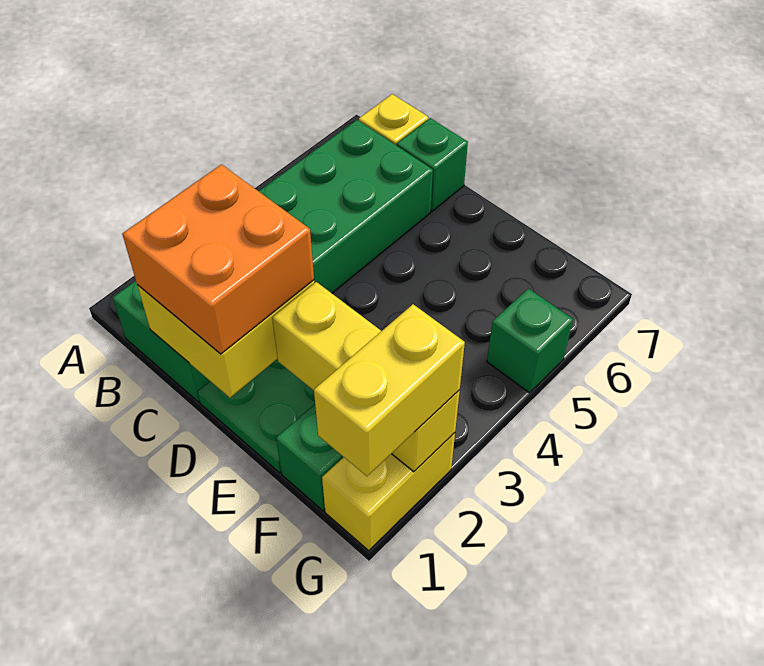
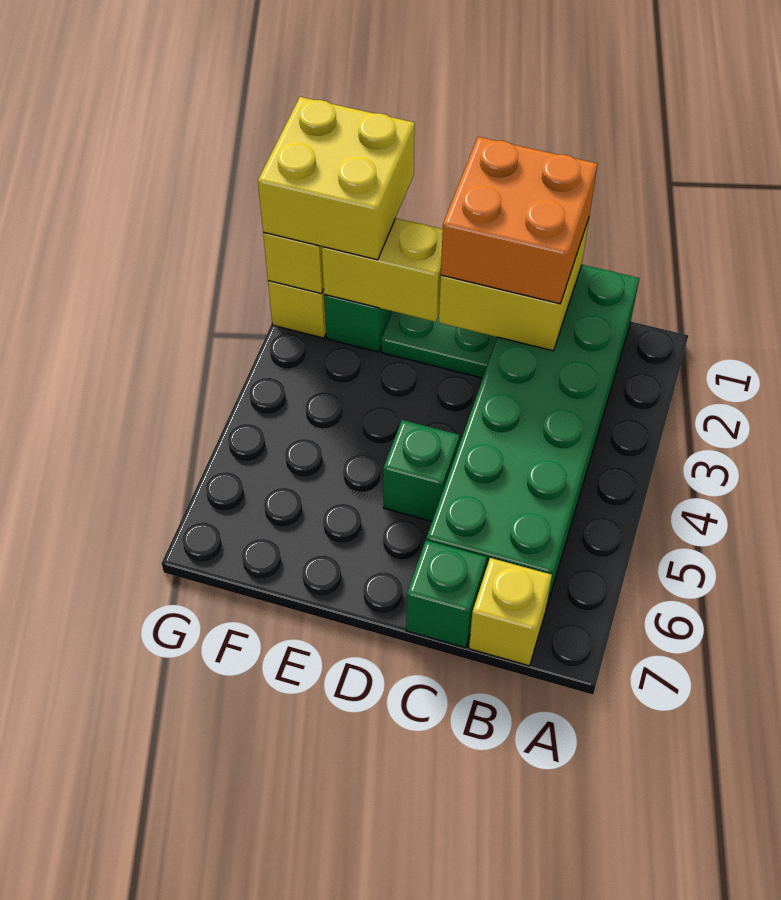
yellow 1x2 brick [314,304,465,476] -> yellow 2x2 brick [258,97,415,260]
green 1x1 brick [487,288,573,393] -> green 1x1 brick moved to [383,420,460,521]

